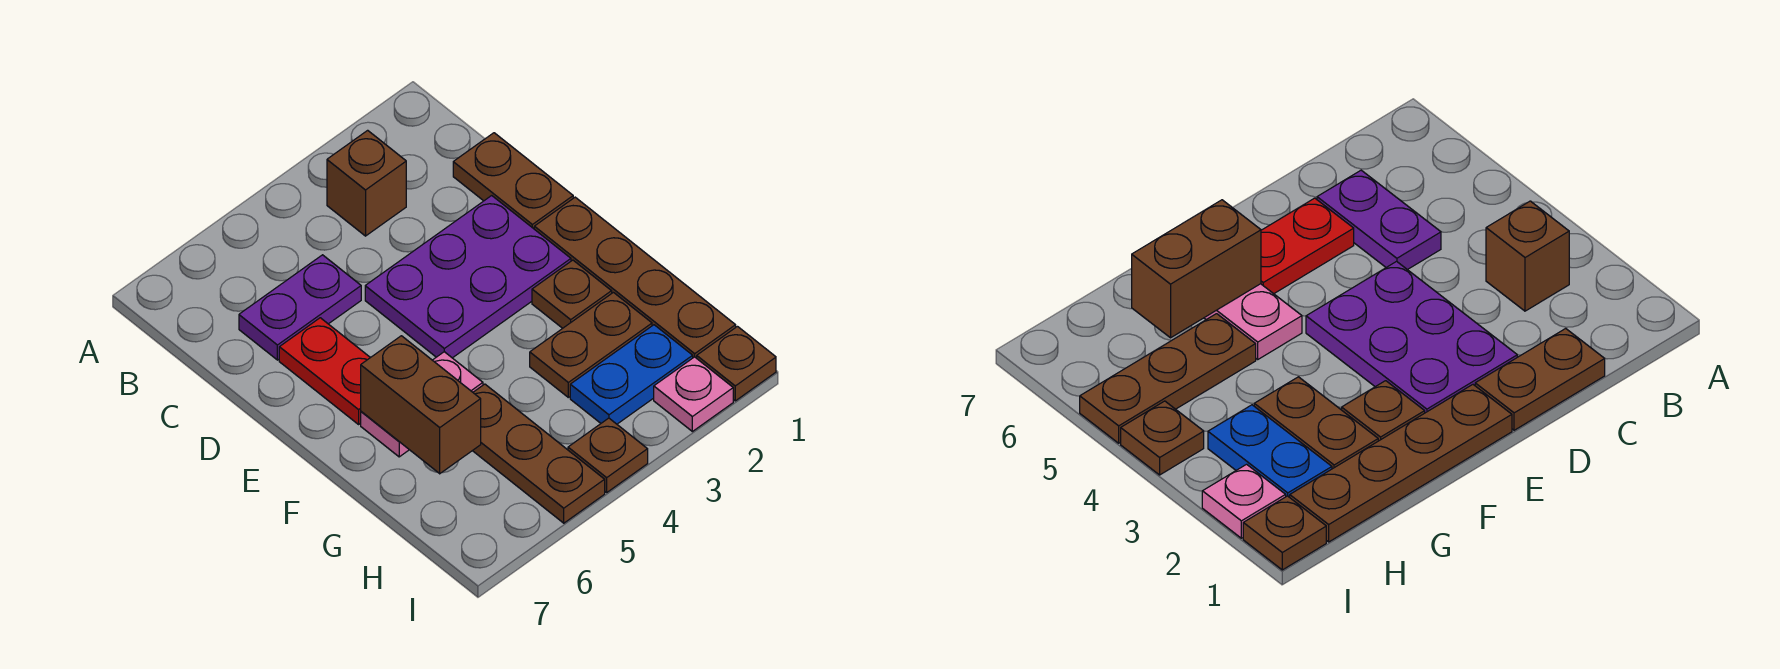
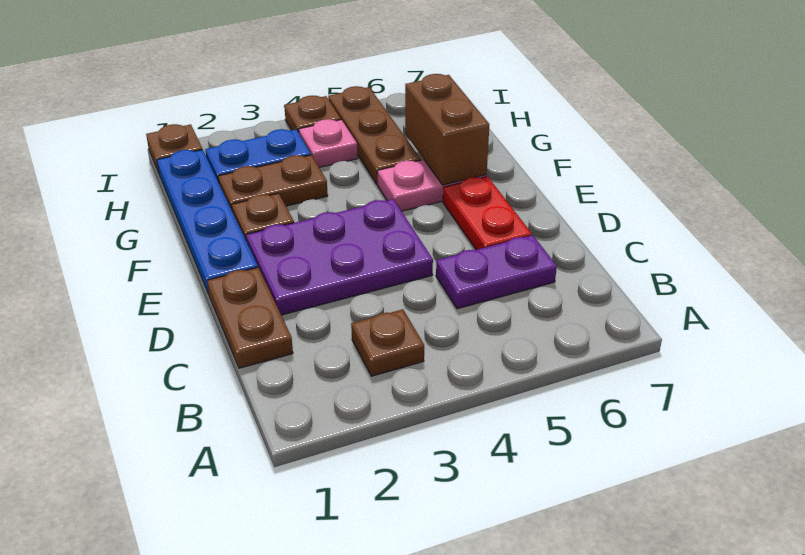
brown 1x1 brick [327,130,406,236] -> brown 1x1 plate [351,309,424,376]
brown 1x4 plate [534,197,736,358] -> blue 1x4 plate [157,150,258,294]
pink 1x1 plate [654,357,733,431] -> pink 1x1 plate moved to [299,119,358,167]

